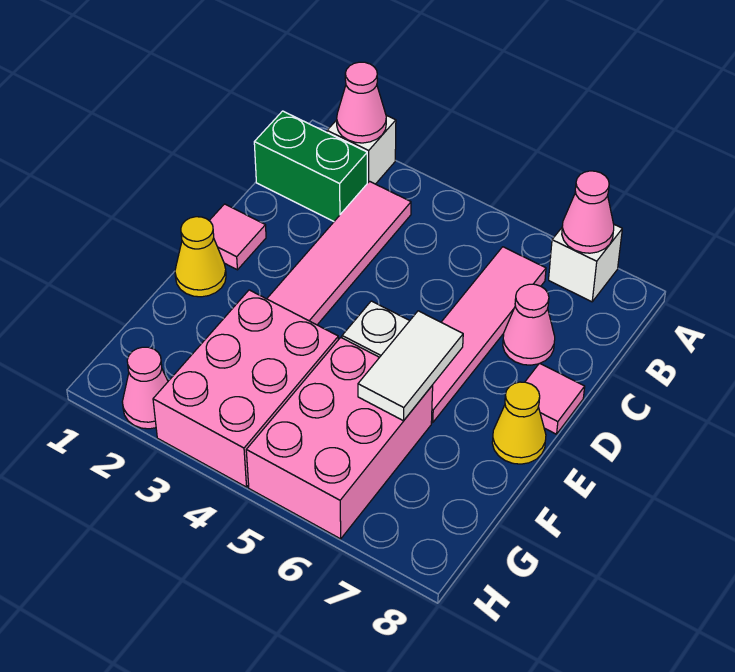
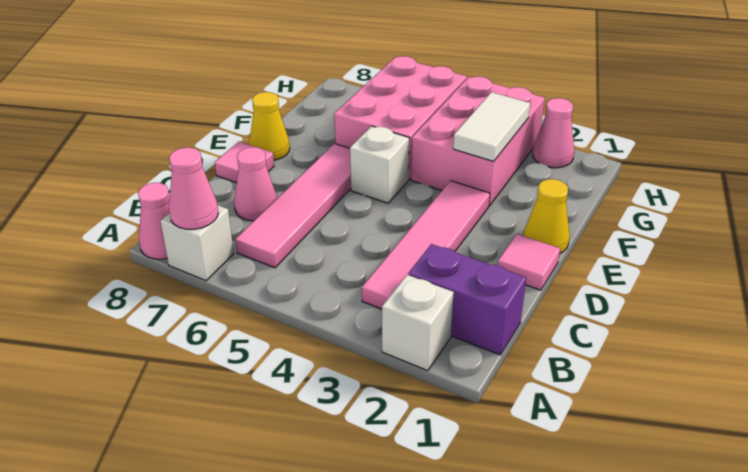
pink 1x1 cone [337,62,386,143] -> pink 1x1 cone moved to [138,183,170,259]
green 1x2 brick [254,111,367,221] -> purple 1x2 brick [408,244,526,355]
white 1x2 tile [358,311,463,421] -> white 1x2 tile moved to [453,92,530,161]

